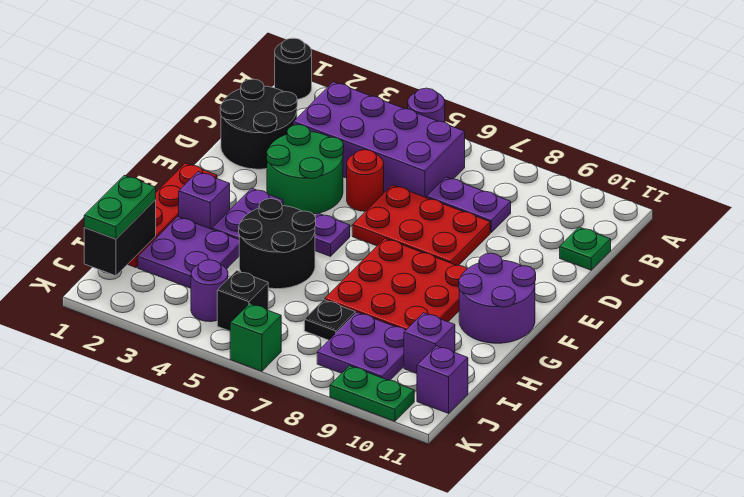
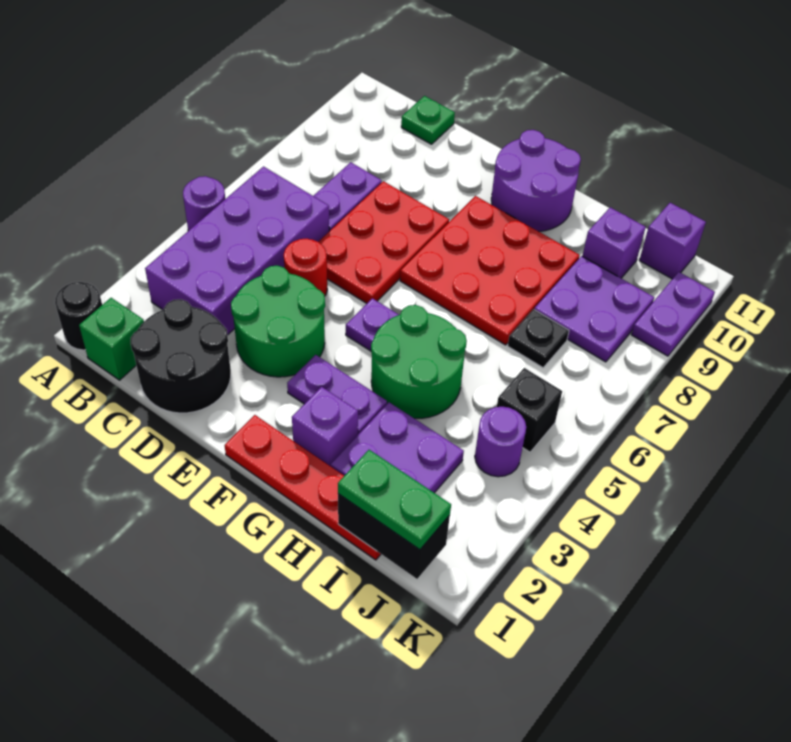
black 2x2 round brick [239,199,316,289] -> green 2x2 round brick [371,305,467,418]
green 1x1 brick [230,304,281,371] -> green 1x1 brick moved to [79,298,144,380]
green 1x2 plate [330,366,414,421] -> purple 1x2 plate [631,272,715,356]

